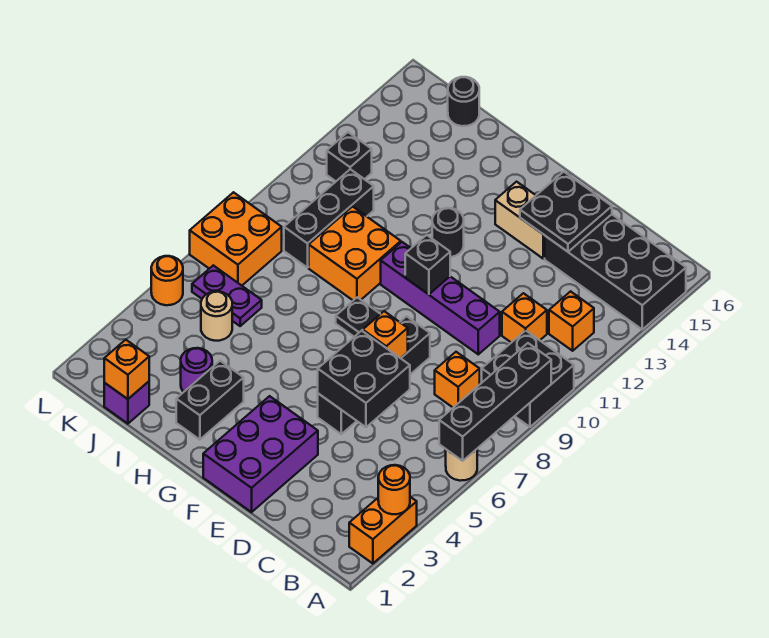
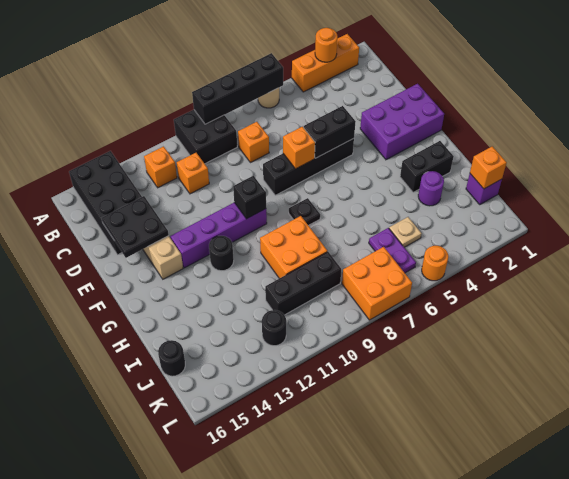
orange 1x2 brick [349,497,417,563] -> orange 1x3 brick [292,34,359,92]
black 2x2 brick [318,331,410,427] -> black 1x2 brick [304,106,356,158]
purple 1x4 brick [381,242,500,354] -> purple 1x4 brick turned to [170,203,267,268]
tan 1x1 round brick [201,291,232,341] -> tan 1x1 plate [389,217,422,247]
black 1x1 brick [327,132,372,181] -> black 1x1 round brick [262,310,286,346]

